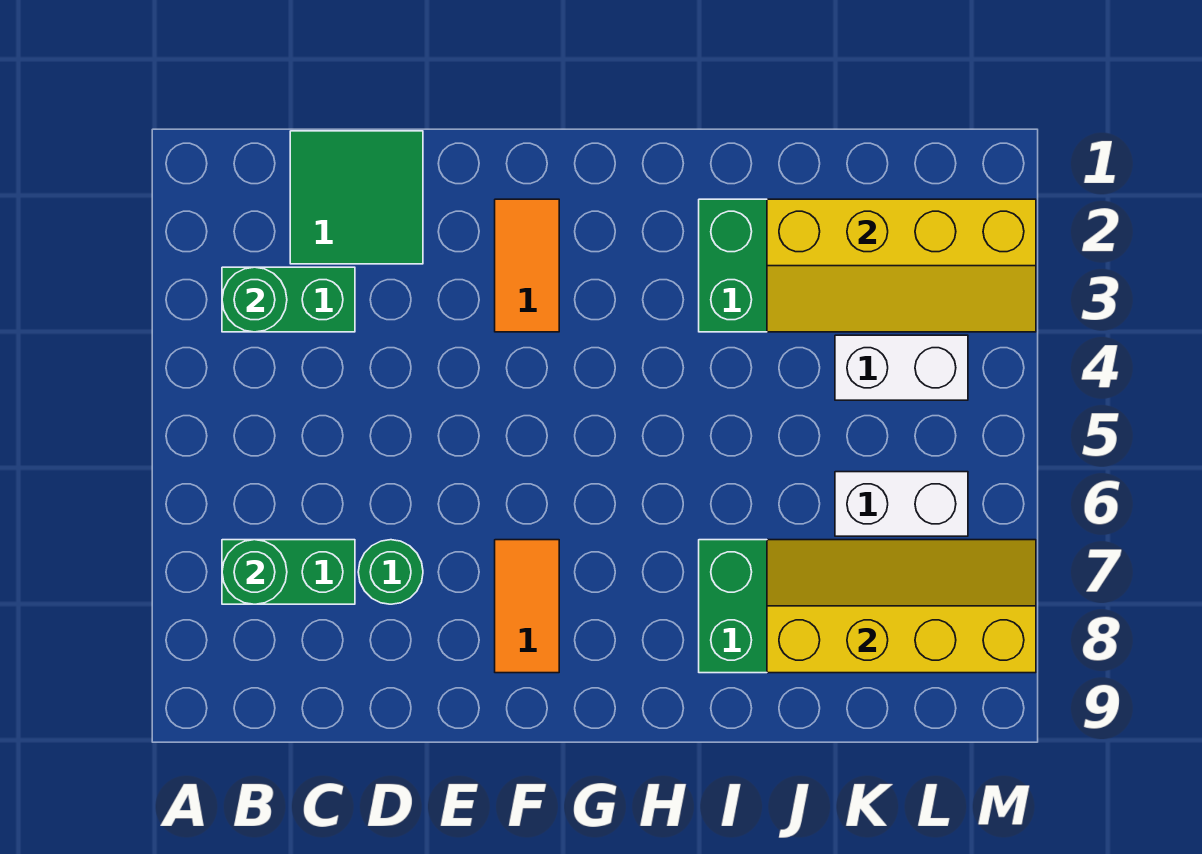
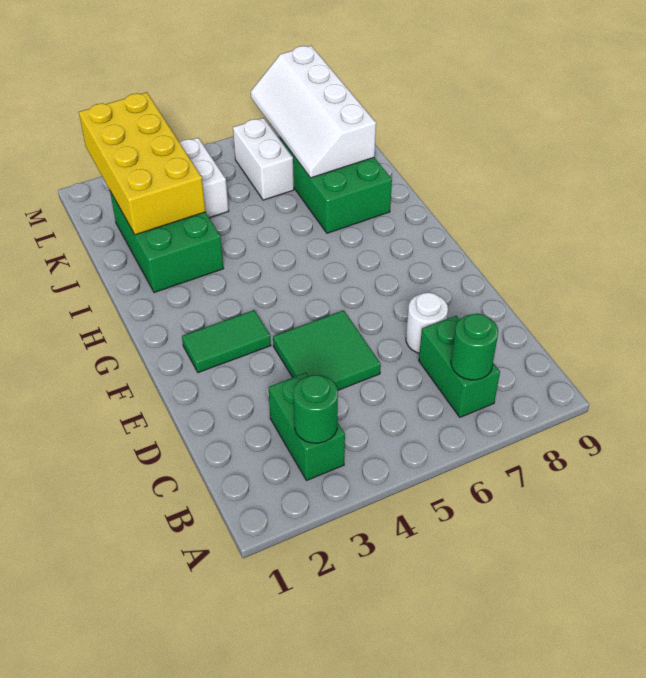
green 2x2 tile [290,131,423,264] -> green 2x2 tile moved to [273,310,381,390]
green 1x1 round brick [358,540,423,604] -> white 1x1 round brick [406,292,448,353]
orange 1x2 tile [495,199,559,332] -> green 1x2 tile [182,310,271,373]
orange 1x2 tile [495,540,559,673] -> none
yellow 2x4 slope [767,199,1036,332] -> yellow 2x4 brick [79,92,205,235]
yellow 2x4 slope [767,540,1036,673] -> white 2x4 slope [251,46,376,178]

